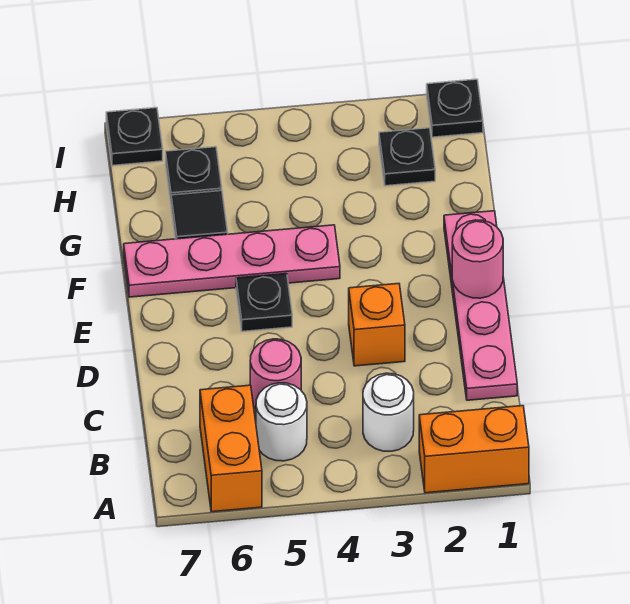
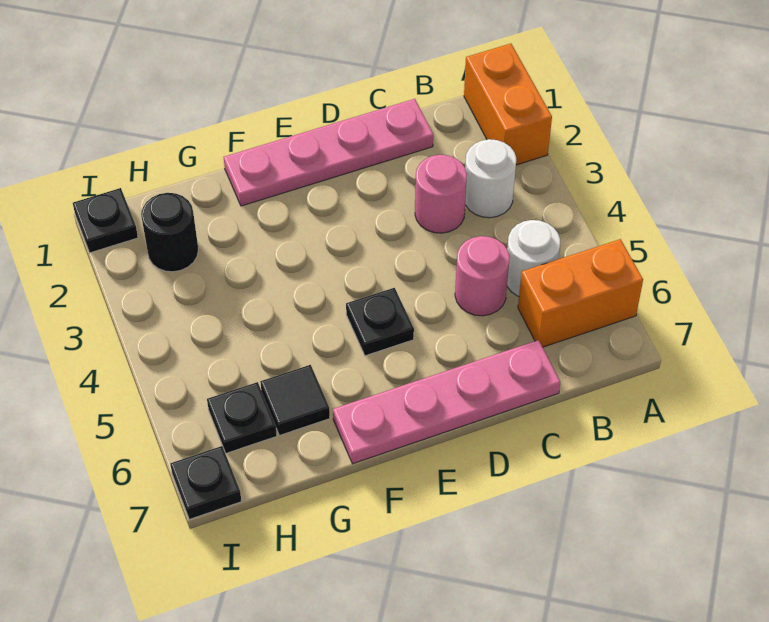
orange 1x1 brick [349,284,405,366] -> none
pink 1x1 round brick [452,220,503,298] -> pink 1x1 round brick moved to [415,155,467,233]
pink 1x4 plate [124,225,340,297] -> pink 1x4 plate turned to [333,340,560,464]
black 1x1 plate [379,128,435,186] -> black 1x1 round brick [141,193,198,272]

